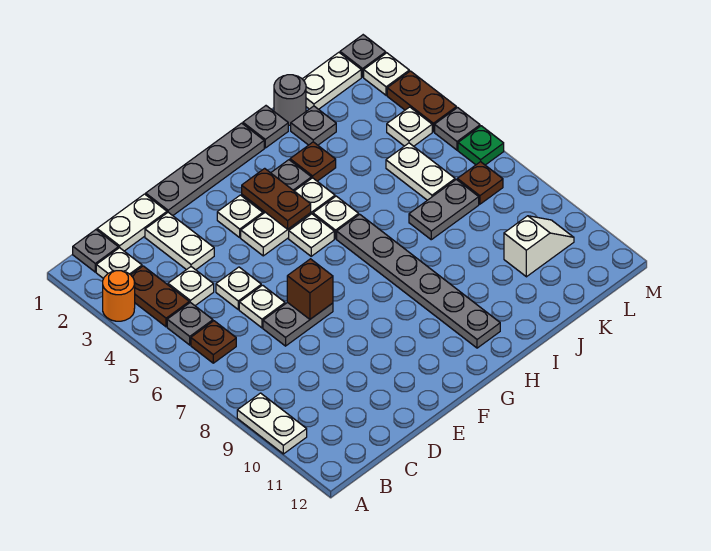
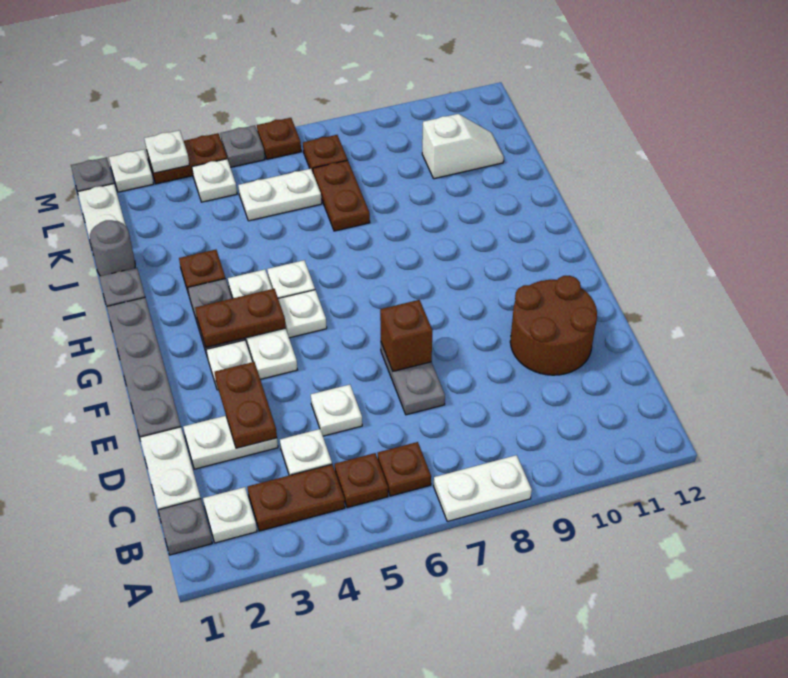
orange 1x1 round brick [103,271,135,321] -> none
white 1x2 plate [237,393,307,454] -> white 1x2 plate moved to [434,455,532,521]
grey 1x1 plate [167,302,213,345] -> brown 1x1 plate [335,453,388,508]
none -> brown 1x2 plate [215,362,277,448]
white 1x1 plate [239,285,285,328] -> white 1x1 plate moved to [144,130,189,173]
none -> brown 2x2 round brick [510,276,597,375]
grey 1x6 plate [337,214,500,348] -> none
grey 1x1 plate [291,106,336,145] -> none
grey 1x2 plate [409,179,479,240] -> brown 1x2 plate [313,160,370,231]
white 1x2 slope [504,216,574,277] -> white 1x2 slope turned to [422,114,504,179]
green 1x1 plate [458,126,504,165] -> brown 1x1 plate [257,118,301,159]

